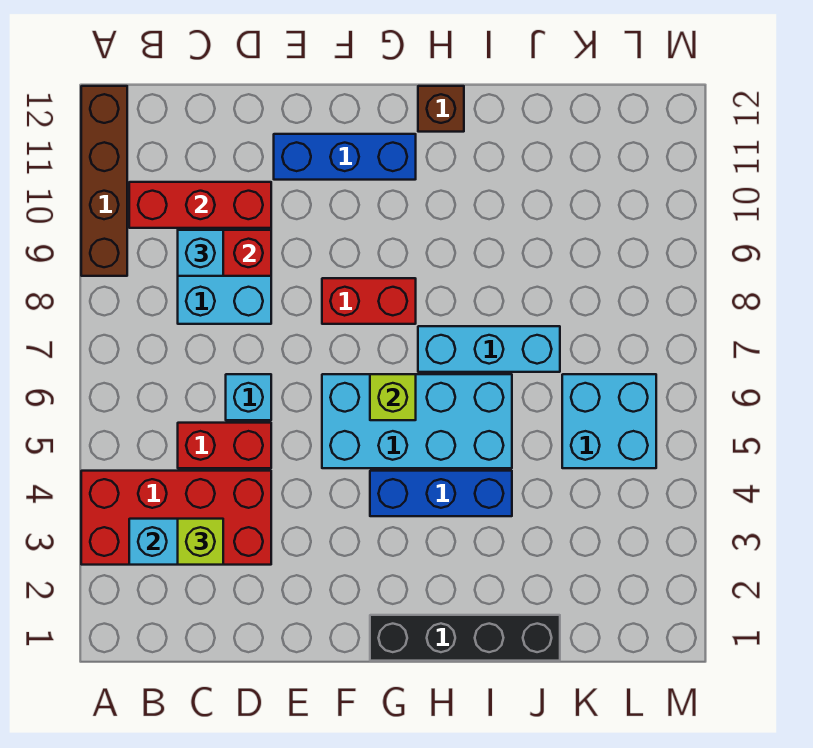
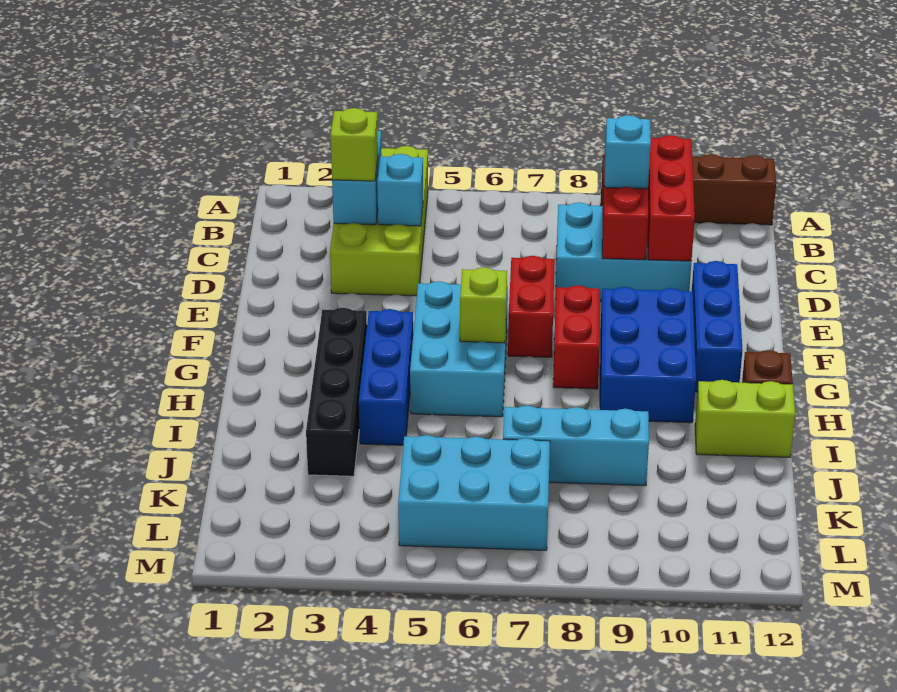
red 2x4 brick [81,471,271,565] -> lime 2x4 brick [330,146,428,296]
red 1x2 brick [178,423,271,468] -> red 1x2 brick moved to [508,256,555,357]
cyan 1x1 brick [226,374,271,420] -> cyan 1x1 brick moved to [377,154,423,226]
cyan 2x4 brick [322,374,512,468] -> cyan 2x3 brick [410,281,508,417]
none -> blue 2x3 brick [600,287,696,423]
black 1x4 brick [370,615,560,661] -> black 1x4 brick moved to [306,308,367,476]
cyan 1x3 brick [418,326,560,372] -> cyan 1x3 brick turned to [503,406,649,486]
none -> lime 1x2 brick [695,380,795,457]
cyan 2x2 brick [562,374,656,468] -> cyan 2x3 brick [398,435,550,550]

